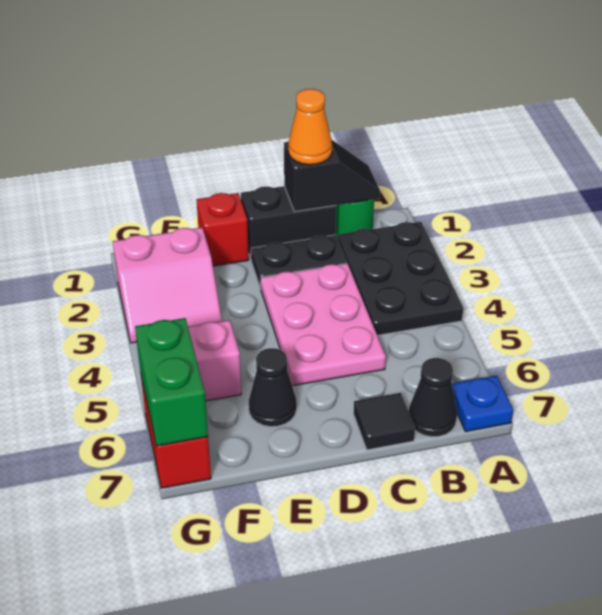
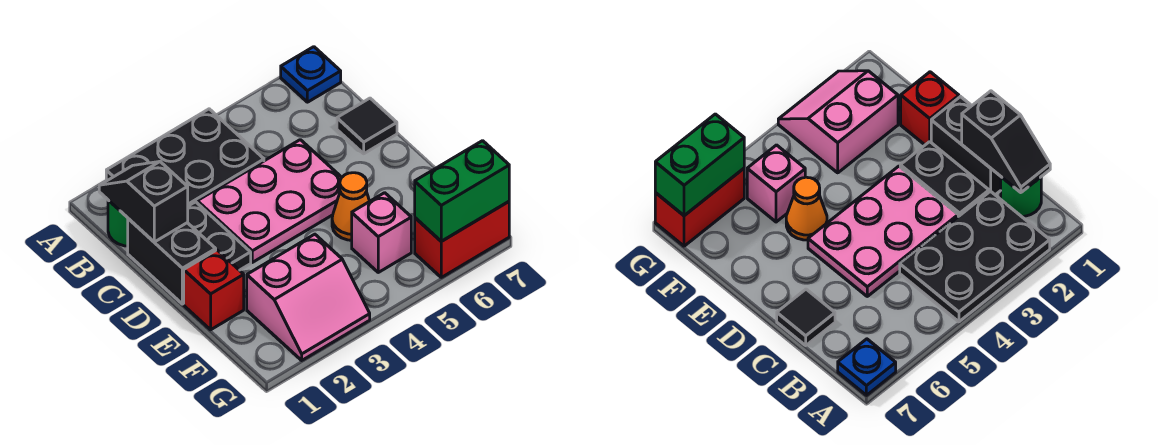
black 1x1 cone [409,358,457,437] -> none
orange 1x1 cone [288,89,332,165] -> orange 1x1 cone moved to [332,173,370,240]
black 1x1 cone [249,348,297,427] -> none
pink 2x2 slope [113,228,222,343] -> pink 2x2 slope turned to [247,234,370,360]

